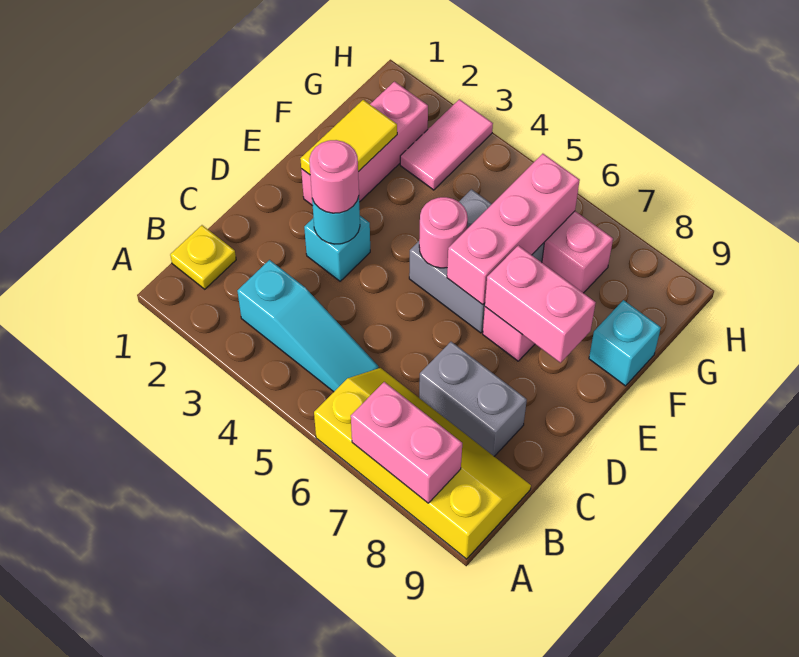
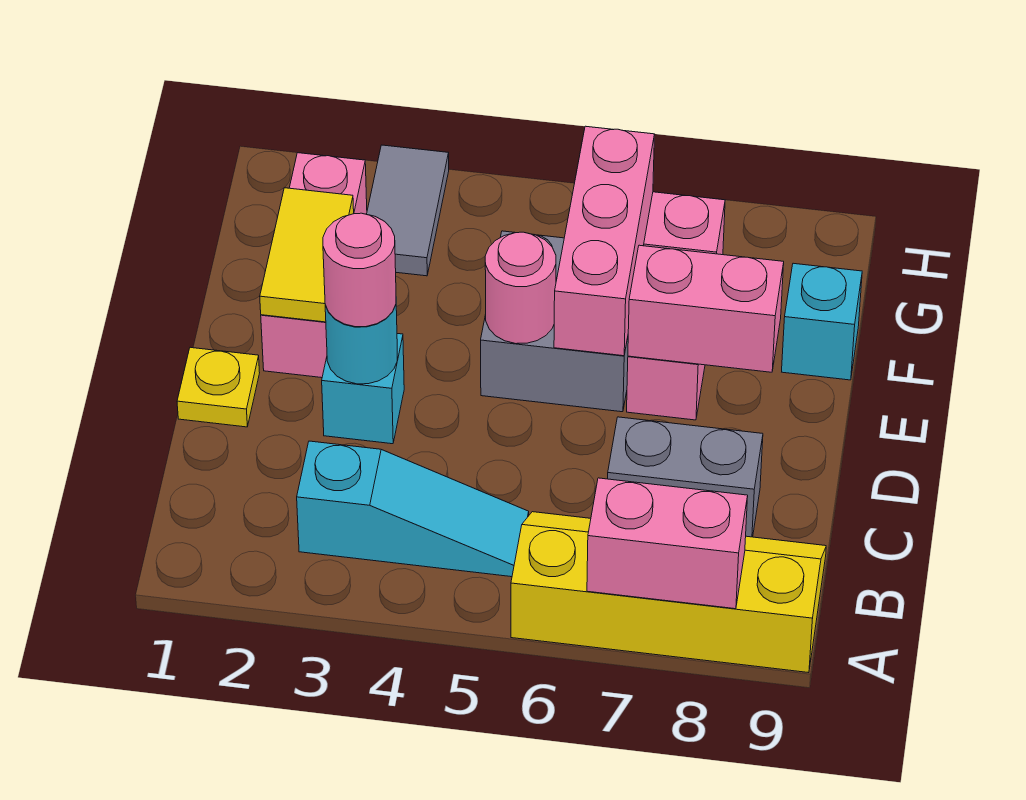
yellow 1x1 plate [170,225,236,289] -> yellow 1x1 plate moved to [177,347,260,427]
pink 1x2 tile [400,99,493,190] -> grey 1x2 tile [367,145,449,276]

